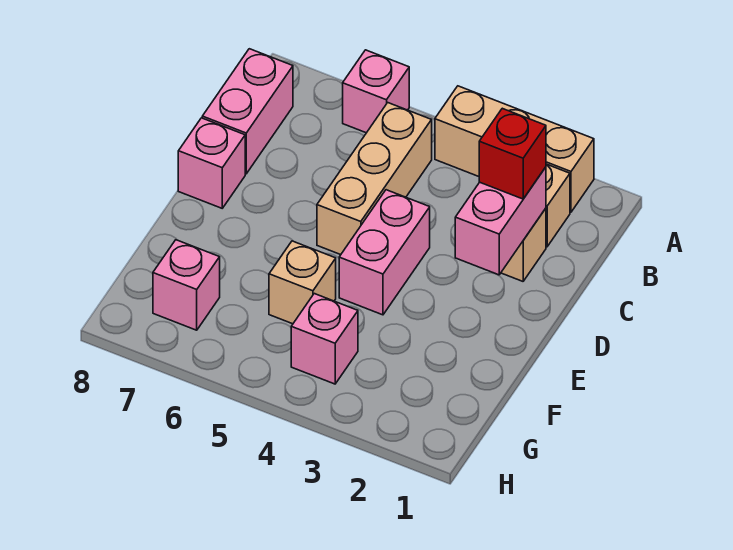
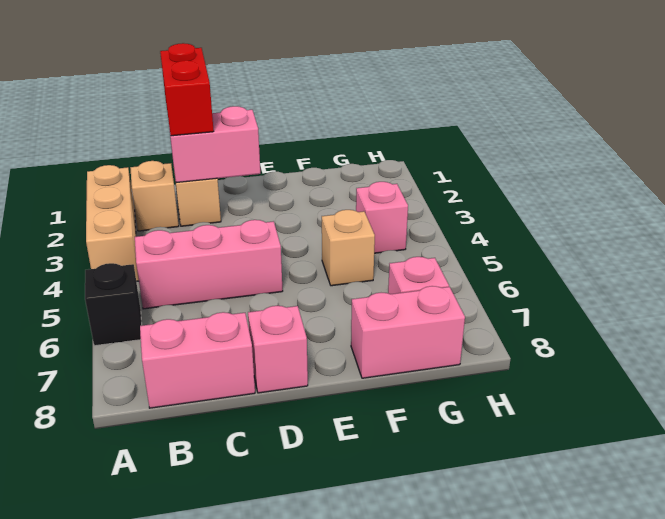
pink 1x1 brick [343,50,409,133] -> black 1x1 brick [85,263,142,346]
tan 1x3 brick [317,103,432,255] -> pink 1x3 brick [135,220,283,309]
red 1x1 brick [479,108,546,199] -> red 1x2 brick [160,43,214,136]
pink 1x2 brick [339,190,430,315] -> pink 1x2 brick moved to [351,286,465,378]

